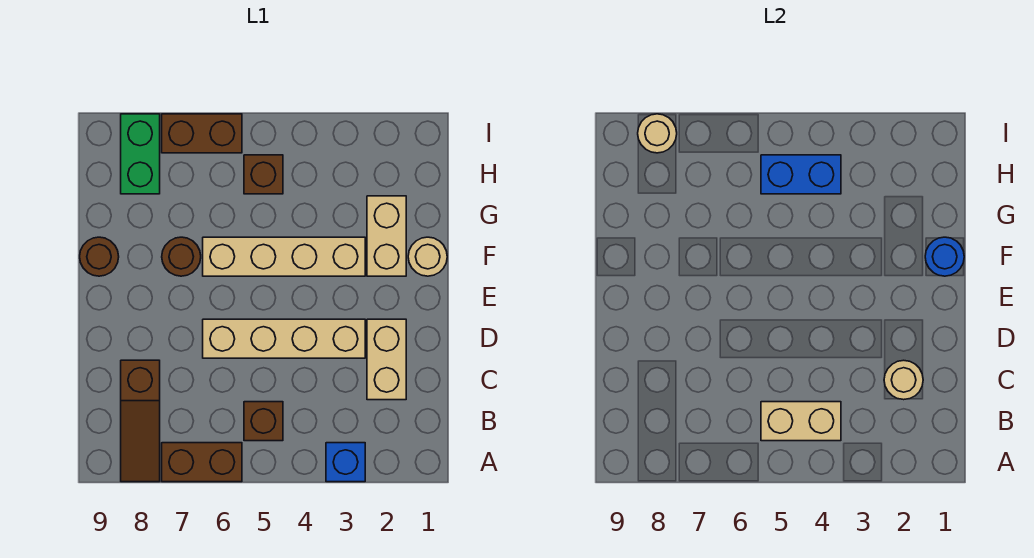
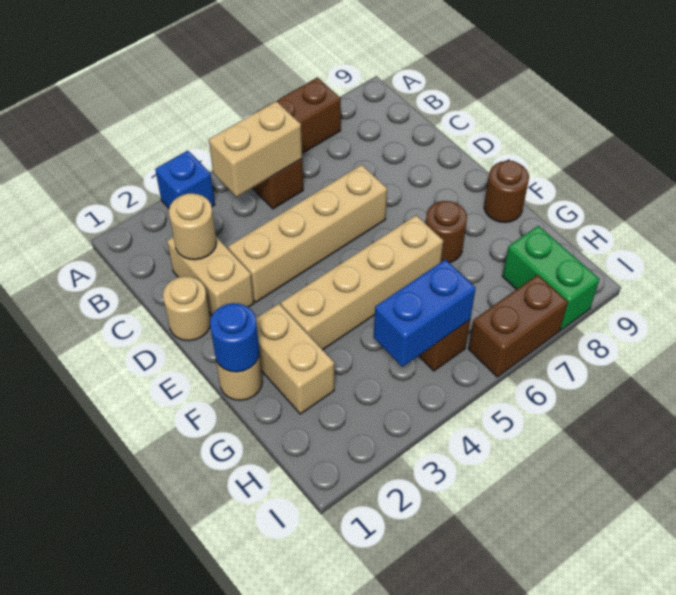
brown 1x3 slope [121,360,160,482] -> none
tan 1x1 round brick [638,114,677,153] -> tan 1x1 round brick moved to [163,276,210,341]

